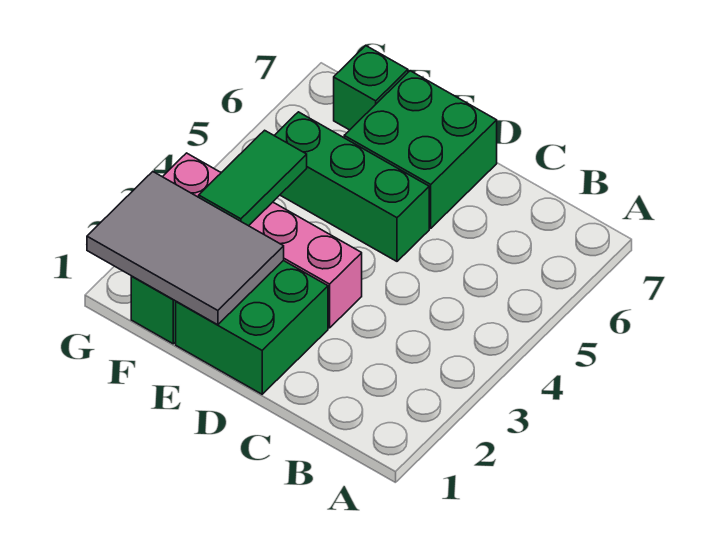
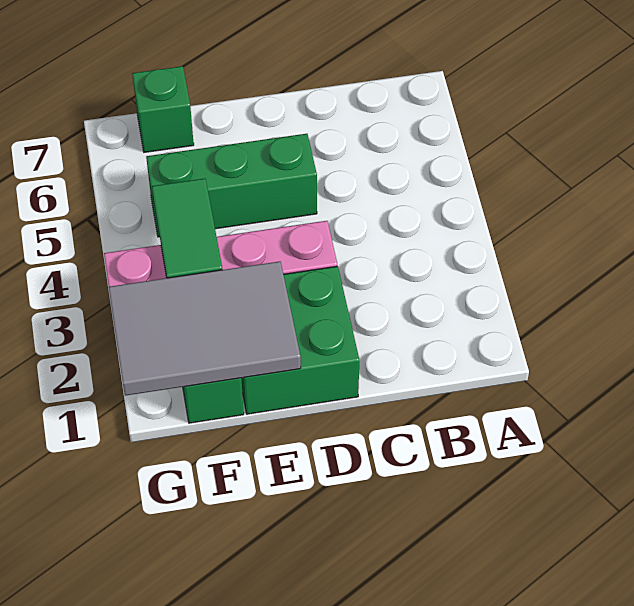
green 2x2 brick [344,71,497,228] -> none

